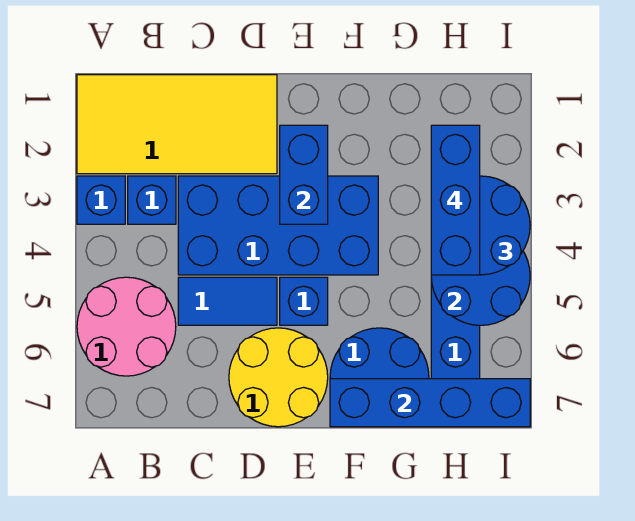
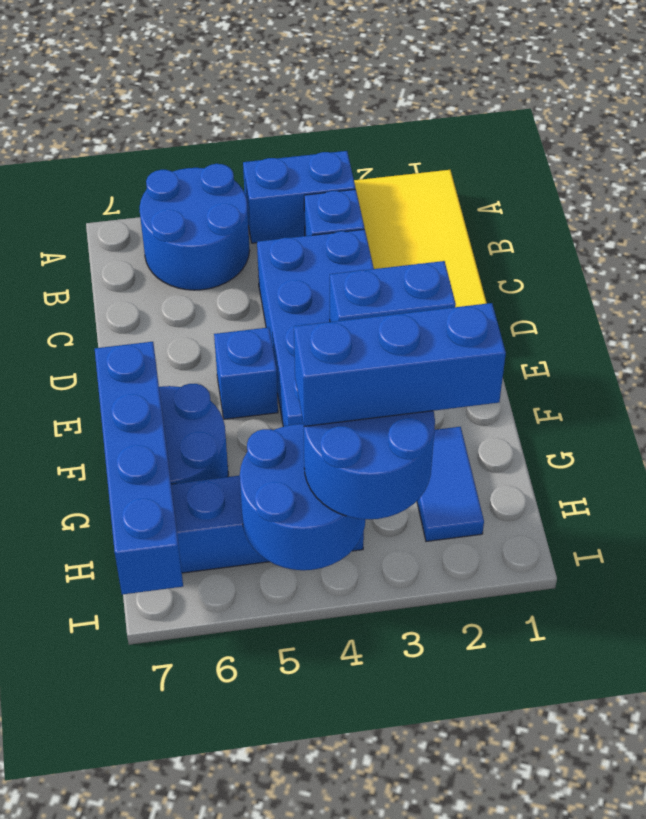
blue 1x1 brick [77,176,125,224] -> blue 1x2 brick [243,151,355,243]
pink 2x2 round brick [77,277,176,376] -> blue 2x2 round brick [140,164,250,290]
blue 1x2 tile [178,277,277,325] -> blue 1x2 tile moved to [417,427,484,542]
yellow 2x2 round brick [229,328,328,427] -> none

